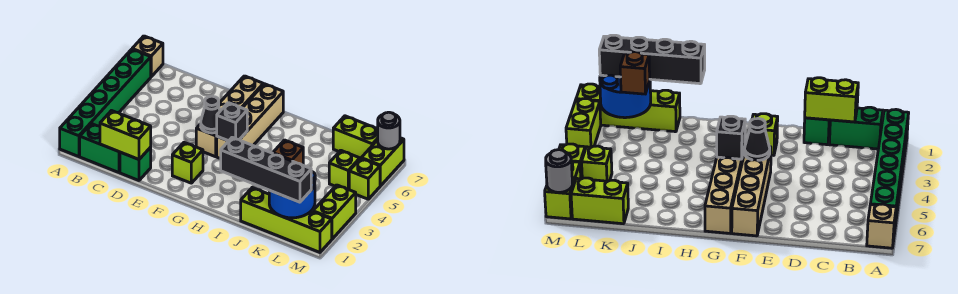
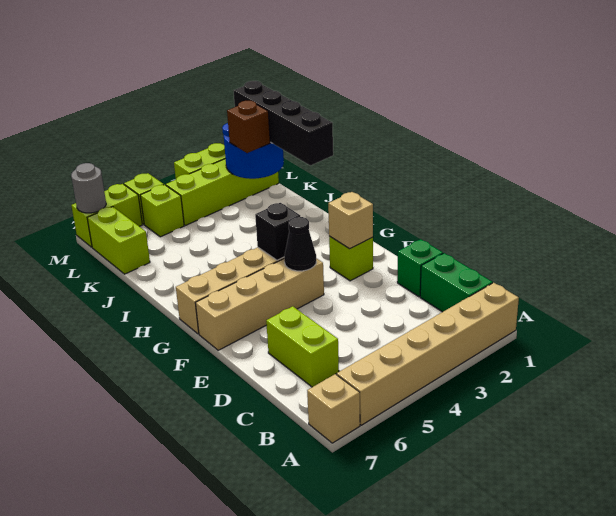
green 1x6 brick [60,49,151,157] -> tan 1x6 brick [337,283,519,425]
lime 1x2 brick [100,111,151,159] -> lime 1x2 brick moved to [266,306,339,387]
none -> tan 1x1 brick [328,192,373,249]
lime 1x4 brick [241,188,332,253] -> lime 1x4 brick turned to [166,159,279,225]

